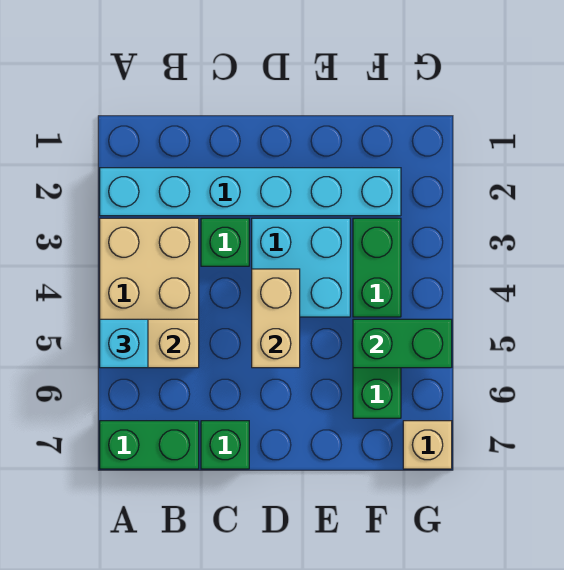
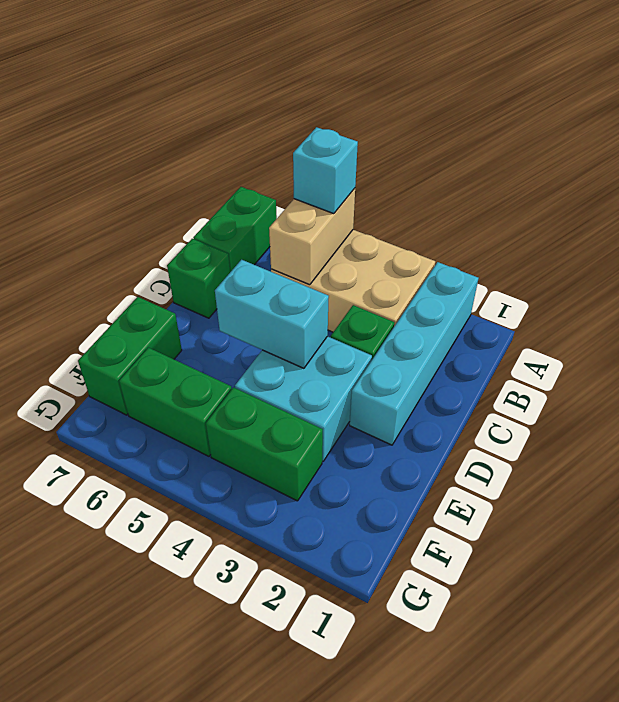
cyan 1x6 brick [100,168,401,216] -> cyan 1x4 brick [350,262,478,445]
tan 1x2 brick [252,269,300,368] -> cyan 1x2 brick [215,260,329,368]
green 1x2 brick [353,319,452,368] -> green 1x2 brick moved to [78,297,182,415]
tan 1x1 brick [403,421,452,469] -> none

